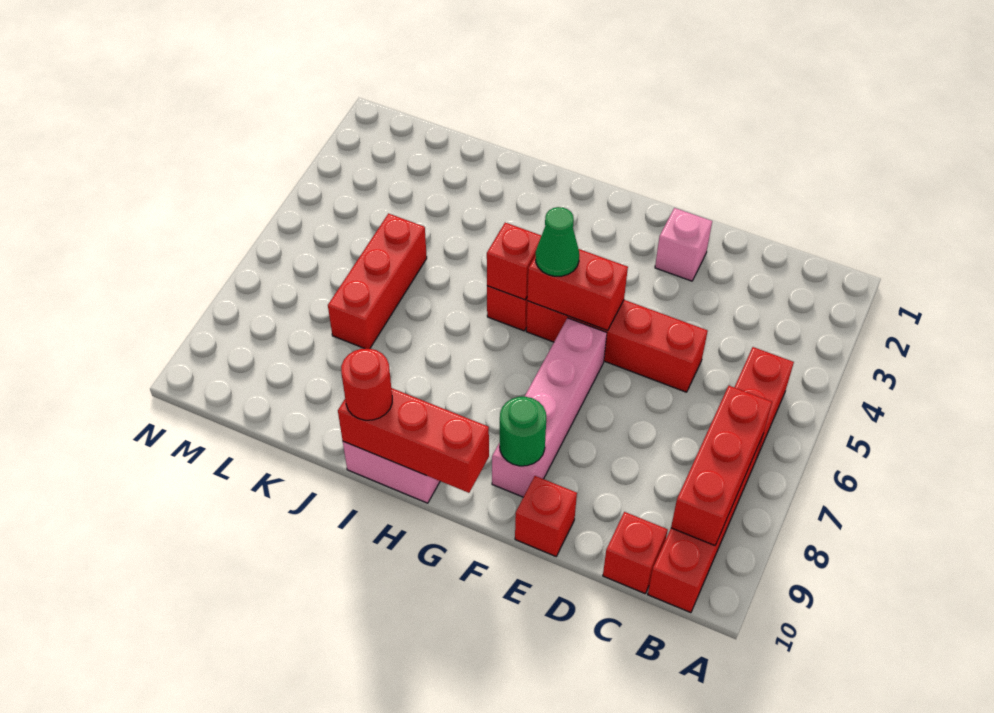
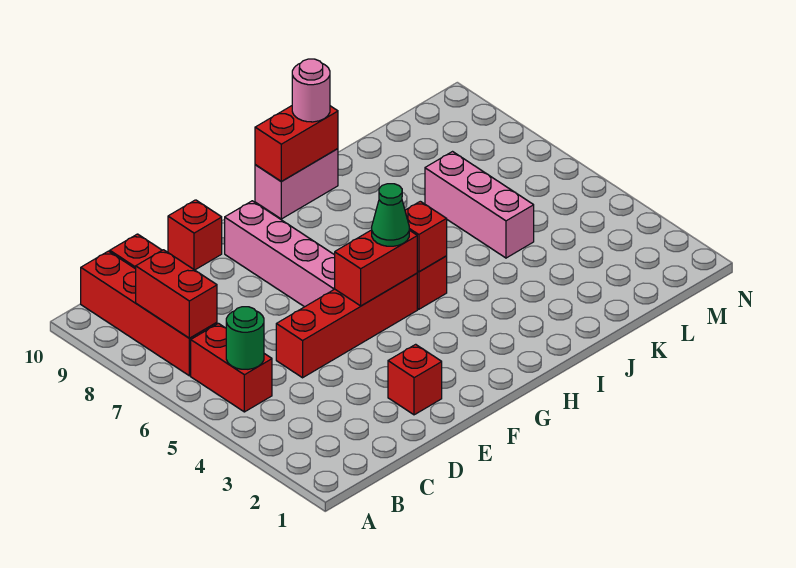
red 1x3 brick [671,386,772,545] -> red 1x2 brick [136,250,217,338]
pink 1x1 brick [655,208,712,281] -> red 1x1 brick [388,344,442,415]
green 1x1 round brick [500,397,546,466] -> green 1x1 round brick moved to [226,307,264,369]
red 1x3 brick [338,388,489,493] -> red 1x2 brick [255,106,338,181]
red 1x1 round brick [341,349,392,420] -> pink 1x1 round brick [292,59,330,122]
red 1x3 brick [328,214,427,349] -> pink 1x3 brick [425,152,534,258]

